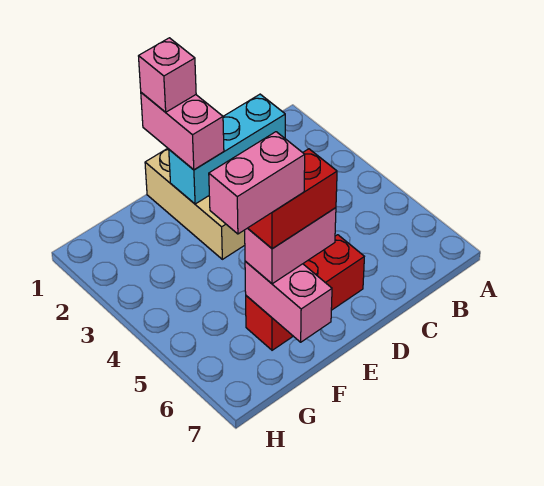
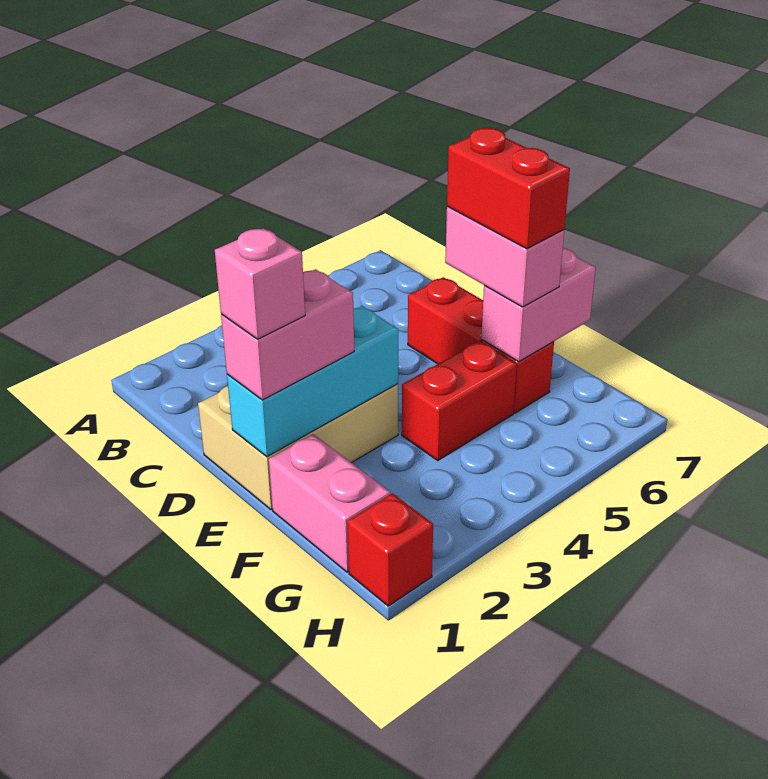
cyan 1x3 brick [169,94,285,204] -> cyan 1x3 brick turned to [227,306,398,457]
none -> red 1x2 brick [402,341,517,460]
pink 1x2 brick [209,132,305,234] -> pink 1x2 brick moved to [269,434,390,572]
none -> red 1x1 brick [347,493,433,606]

